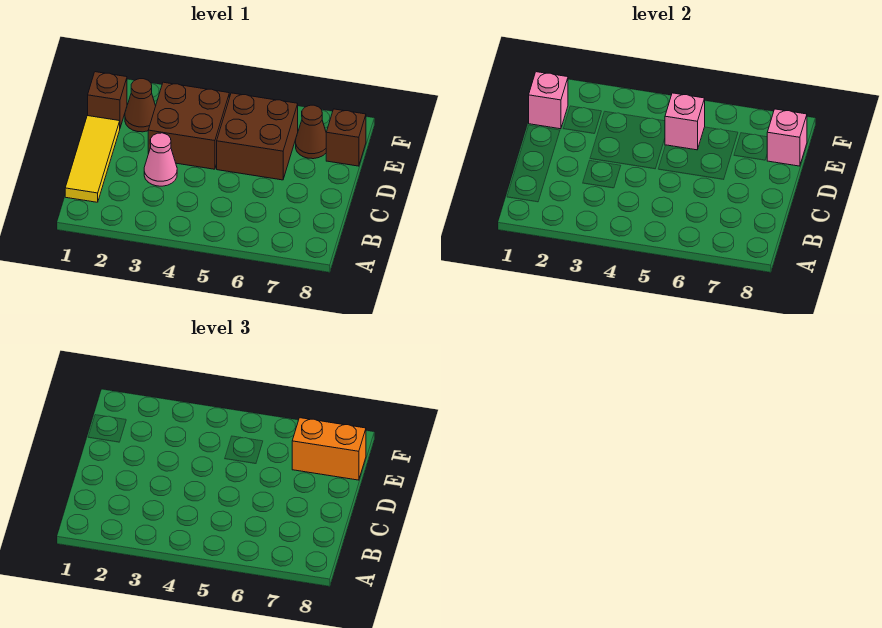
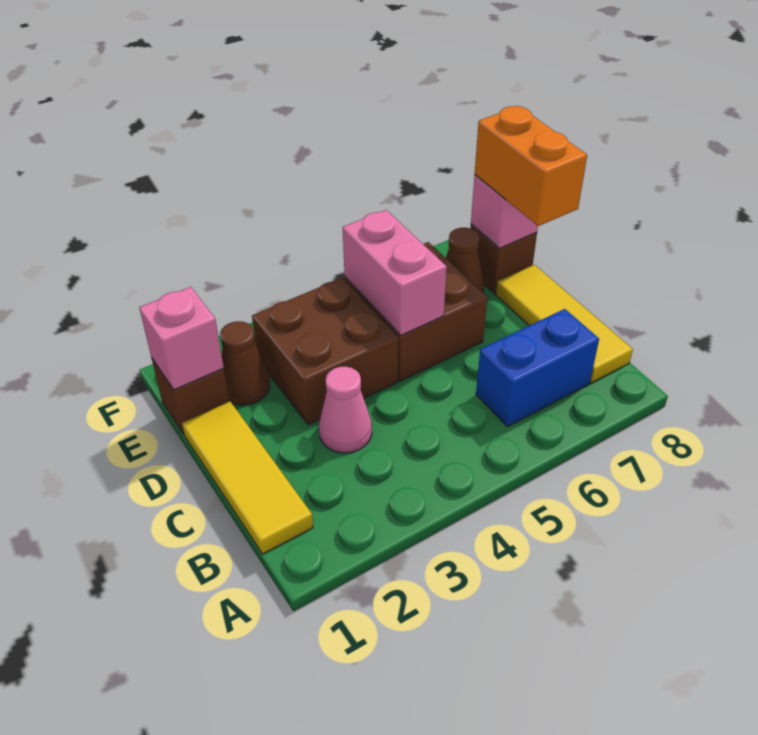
none -> blue 1x2 brick [476,309,599,427]
none -> yellow 1x3 tile [496,265,633,383]
pink 1x1 brick [665,93,705,150] -> pink 1x2 brick [343,210,447,335]
orange 1x2 brick [292,418,366,480] -> orange 1x2 brick turned to [475,106,587,226]

